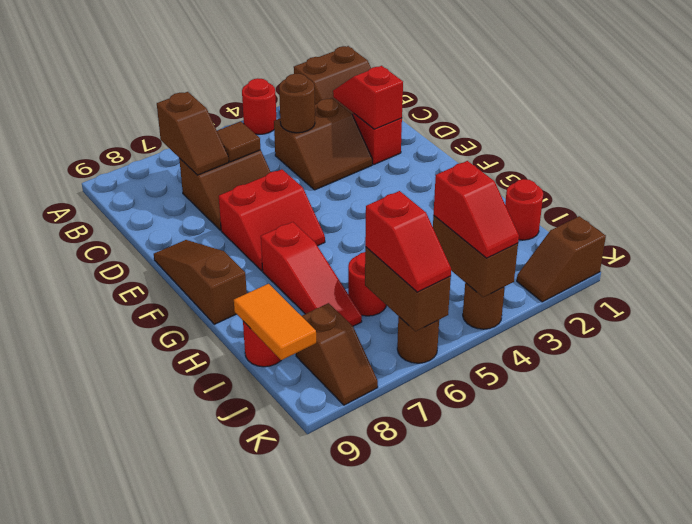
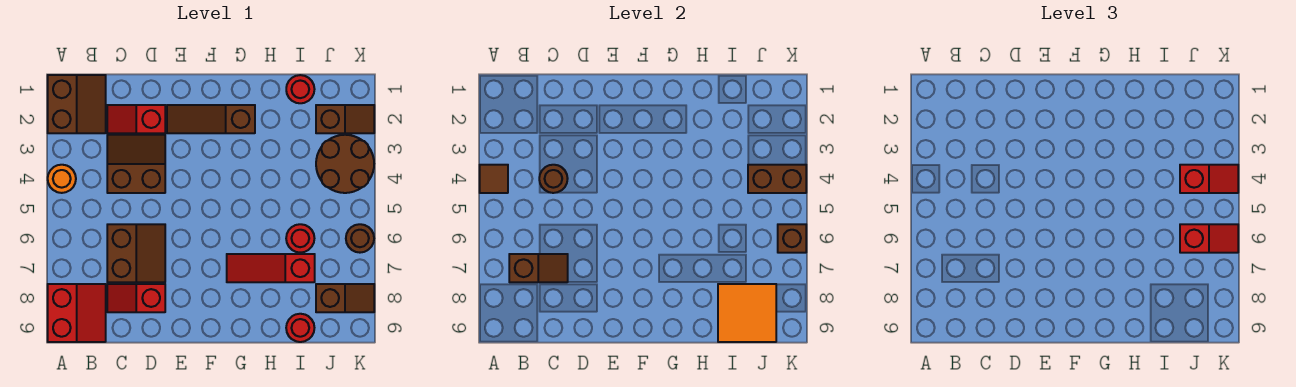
red 1x1 round brick [242,78,276,134] -> orange 1x1 round brick [48,165,76,193]
red 1x2 slope [333,66,403,129] -> red 1x2 slope moved to [107,284,165,312]
brown 2x2 slope [274,98,372,190] -> brown 2x2 slope turned to [107,135,165,193]
brown 1x1 tile [217,121,260,162] -> brown 1x1 tile moved to [480,165,508,193]
red 2x2 slope [219,169,325,271] -> red 2x2 slope moved to [48,284,106,342]
brown 1x3 slope [154,240,247,324] -> brown 1x3 slope moved to [167,105,255,133]
red 1x3 slope [261,222,362,326] -> red 1x3 slope turned to [227,254,315,282]
orange 1x2 tile [234,284,316,360] -> orange 2x2 tile [718,284,776,342]
brown 1x2 brick [365,247,451,331] -> brown 1x1 brick [778,224,806,253]
brown 1x2 slope [517,216,606,302] -> brown 1x2 slope turned to [316,105,374,133]
brown 1x1 round brick [463,283,505,329] -> brown 2x2 round brick [316,135,374,193]

